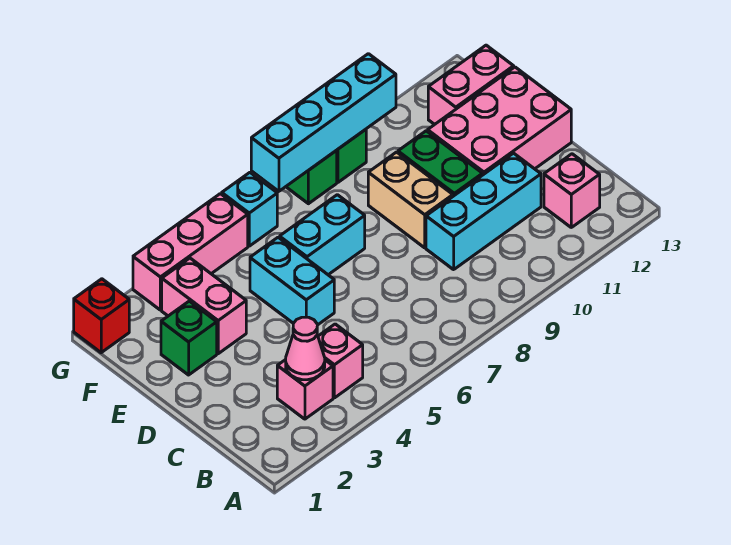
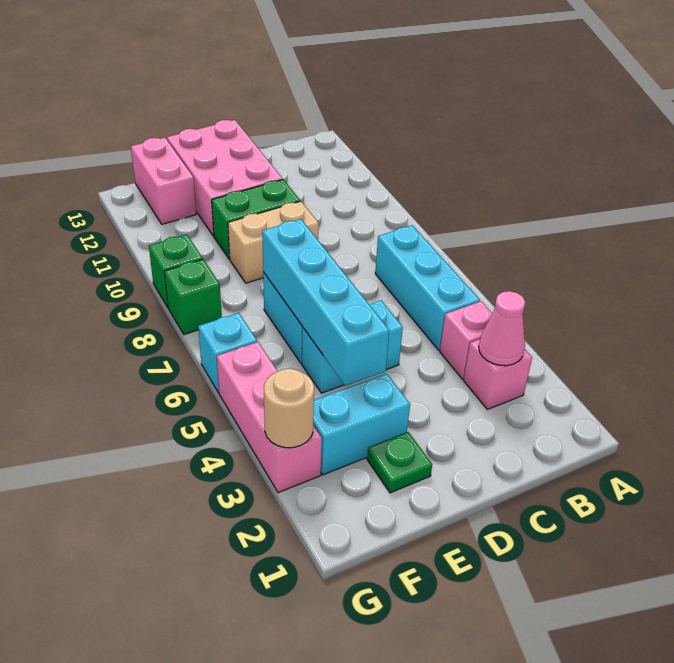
pink 1x1 brick [544,154,600,227] -> none
cyan 1x3 brick [426,153,541,270] -> cyan 1x3 brick moved to [375,225,480,350]
green 1x1 brick [161,301,217,375] -> green 1x1 plate [367,432,432,493]
pink 1x2 brick [162,258,246,354] -> cyan 1x2 brick [313,373,410,475]
red 1x1 brick [74,279,129,353] -> none
none -> tan 1x1 round brick [264,368,314,448]
cyan 1x4 brick [251,54,396,191] -> cyan 1x4 brick moved to [262,219,390,386]

